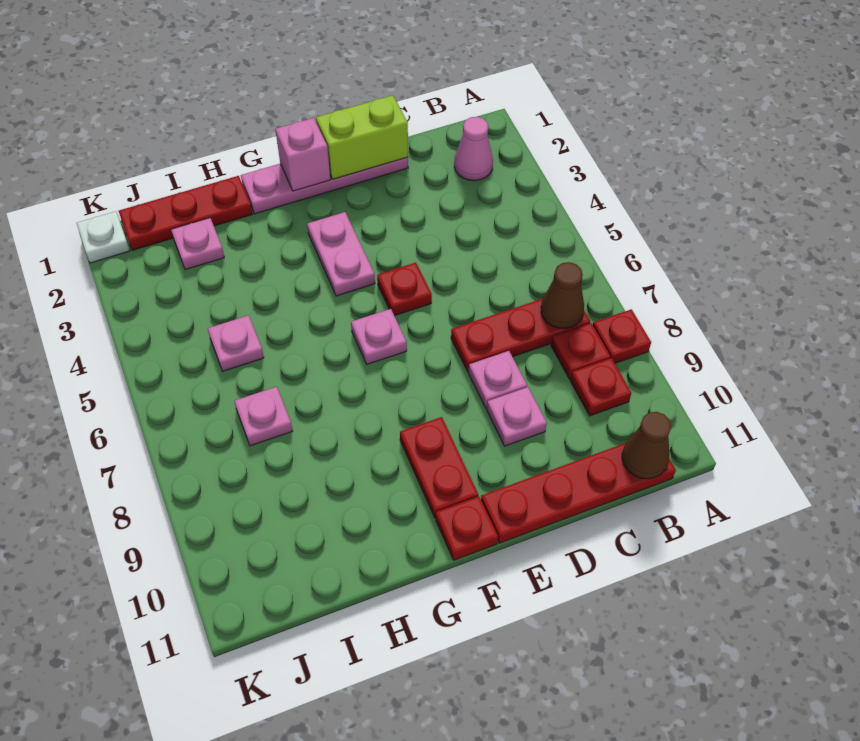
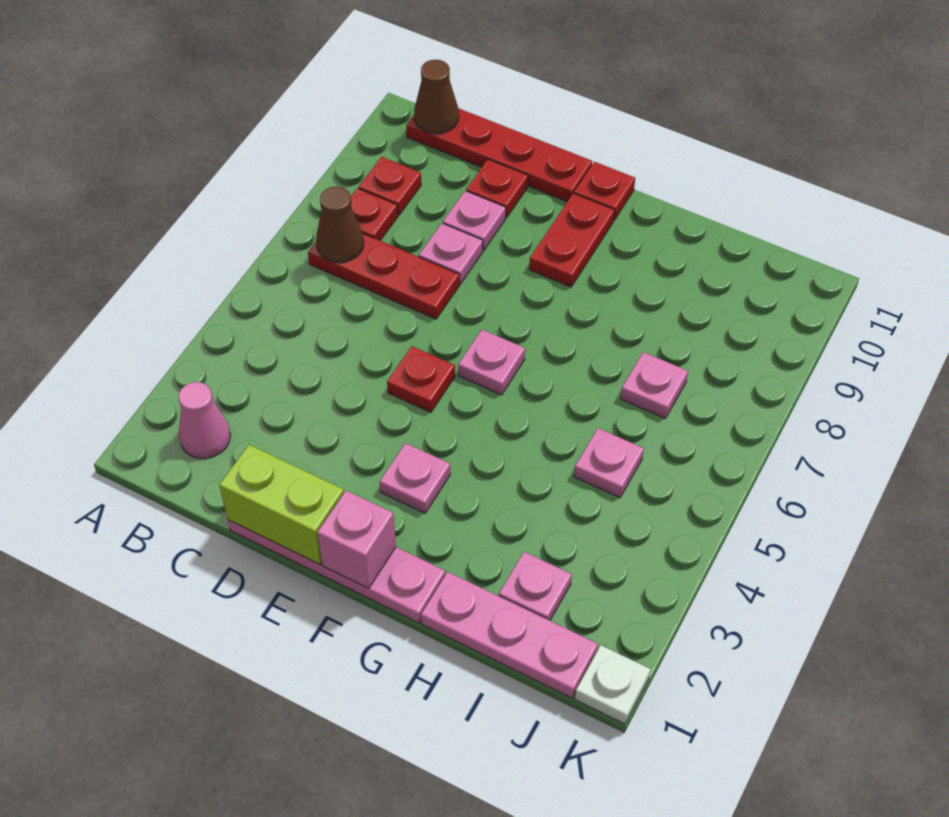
red 1x1 plate [593,309,651,363] -> red 1x1 plate moved to [466,159,528,218]
pink 1x2 plate [307,212,375,296] -> pink 1x1 plate [380,443,450,513]
red 1x3 plate [119,176,252,250] -> pink 1x3 plate [421,572,598,698]

